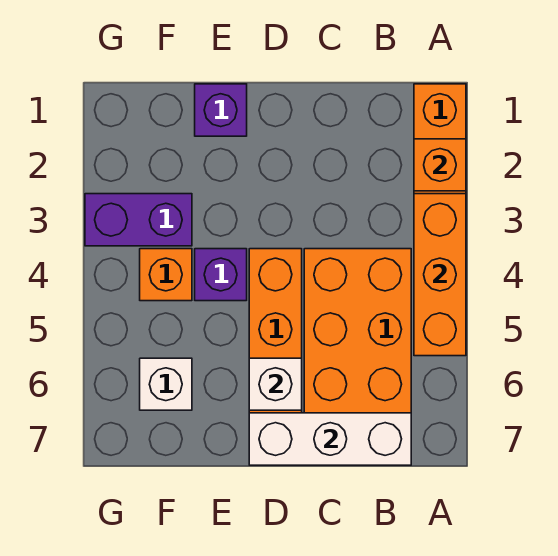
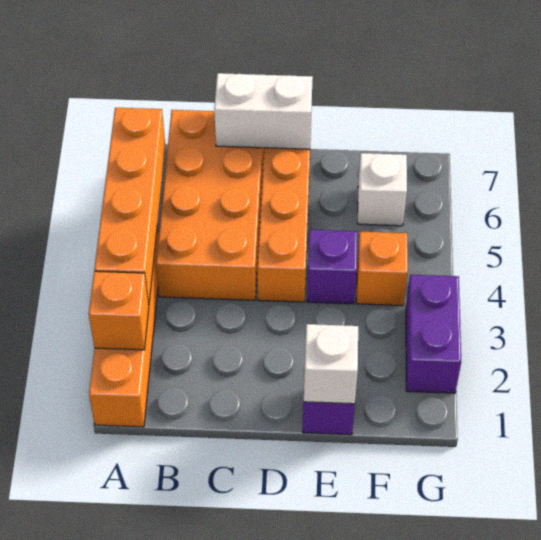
orange 1x3 brick [414,194,466,356] -> orange 1x4 brick [94,108,165,305]
white 1x3 brick [249,413,411,465] -> white 1x2 brick [214,73,313,149]
white 1x1 brick [249,358,302,410] -> white 1x1 brick moved to [304,324,358,404]
purple 1x2 brick [85,194,192,246] -> purple 1x2 brick turned to [406,275,461,393]

